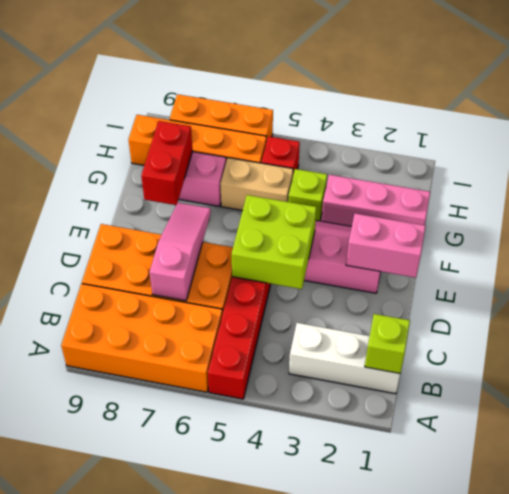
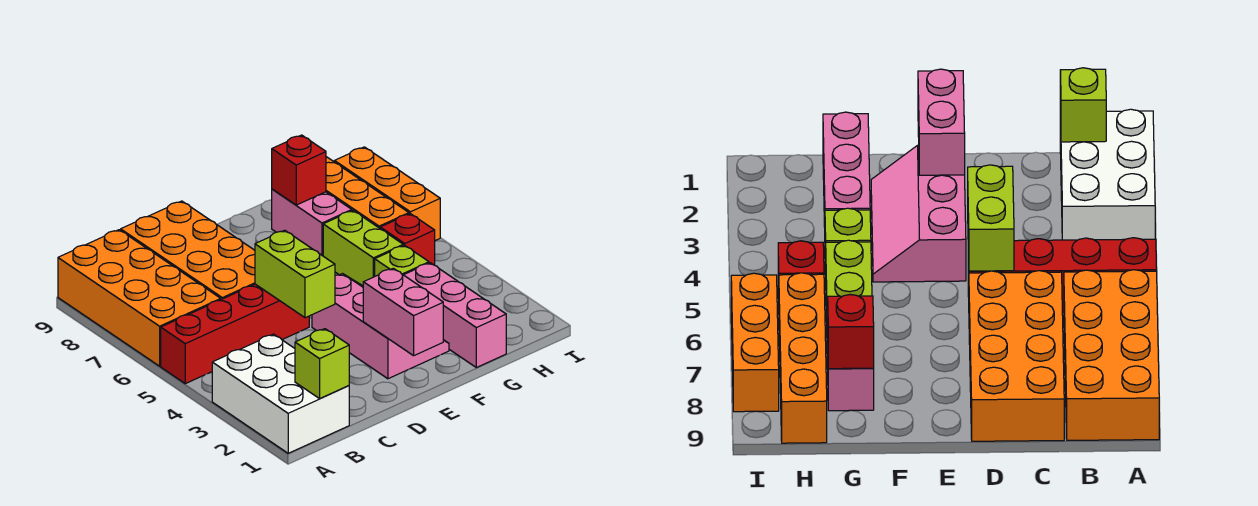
white 1x3 brick [289,323,400,394] -> white 2x3 brick [212,334,349,453]
pink 1x3 slope [150,203,211,301] -> none
lime 2x2 brick [232,195,317,289] -> lime 1x2 brick [255,230,335,318]
red 1x2 brick [141,121,193,205] -> red 1x1 brick [272,135,326,205]
tan 1x2 brick [220,158,293,211] -> lime 1x2 brick [323,211,403,286]

